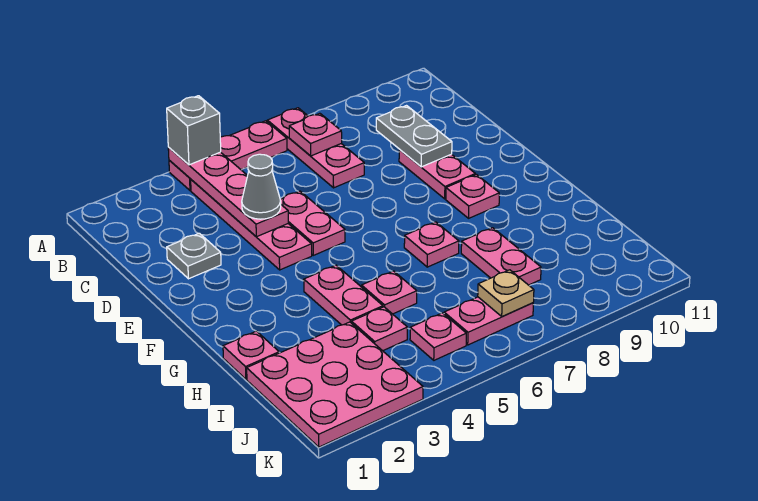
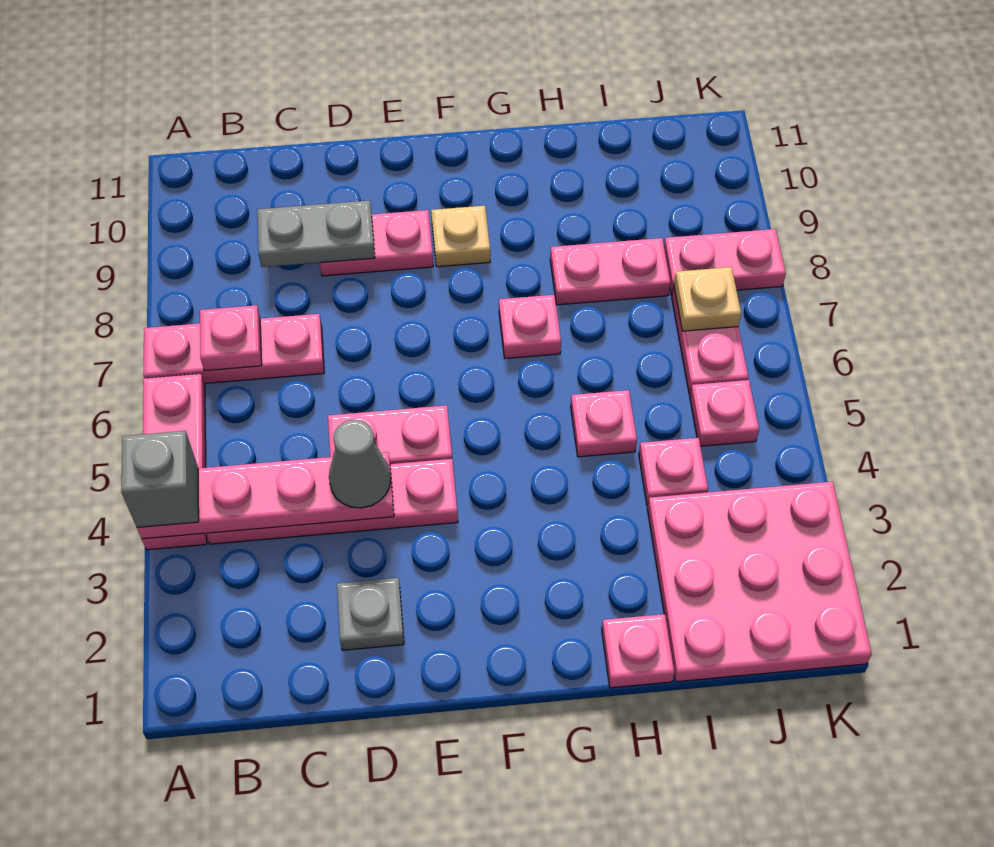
pink 1x1 plate [446,175,499,218] -> tan 1x1 plate [431,206,490,267]
pink 1x2 plate [304,265,383,325] -> pink 1x2 plate moved to [664,229,786,295]

